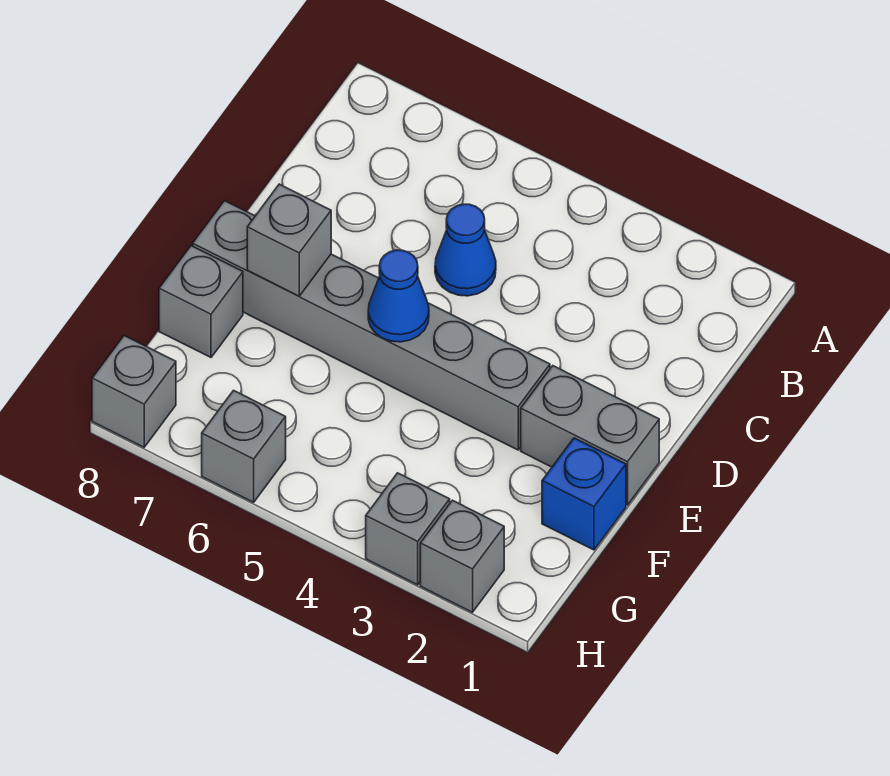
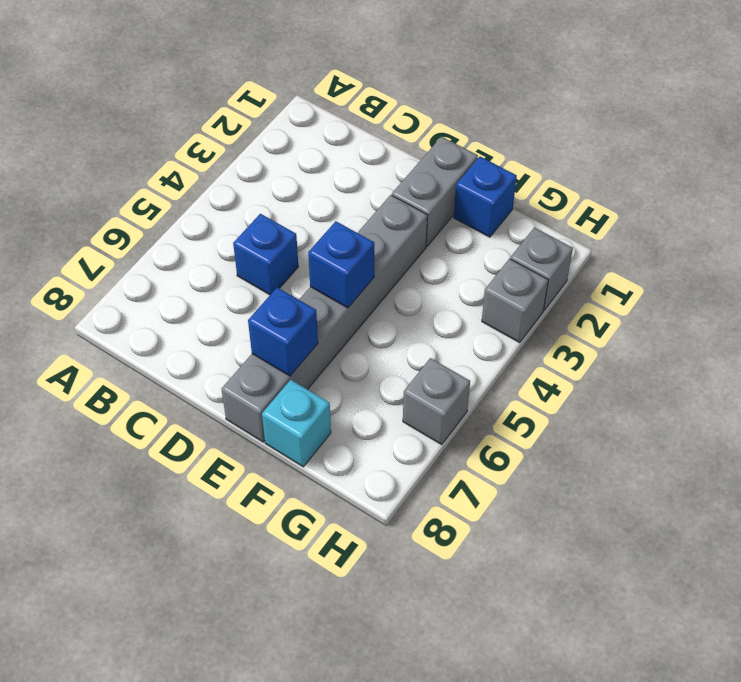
blue 1x1 cone [435,204,496,296] -> blue 1x1 brick [233,214,298,295]
blue 1x1 cone [368,250,429,342] -> blue 1x1 brick [308,221,374,308]
grey 1x1 brick [247,184,331,296] -> blue 1x1 brick [248,287,318,376]
grey 1x1 brick [159,246,243,357] -> cyan 1x1 brick [262,380,331,467]
grey 1x1 brick [92,336,176,447] -> none

